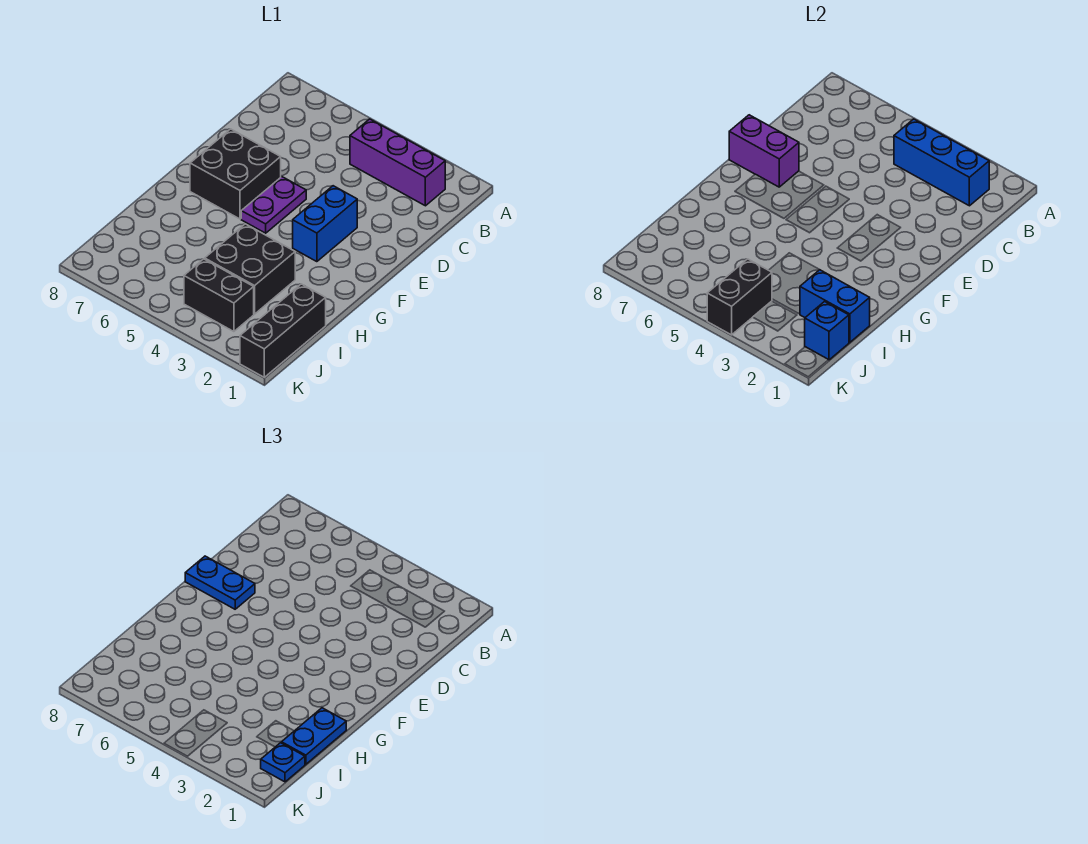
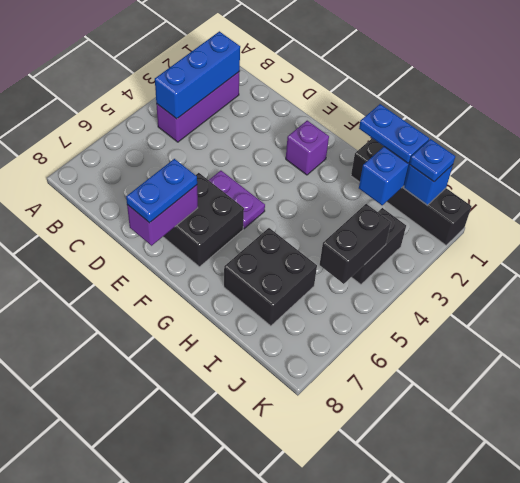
blue 1x2 brick [293,186,357,262] -> none
none -> purple 1x1 brick [286,121,329,175]
black 2x2 brick [205,224,295,314] -> black 2x2 brick moved to [224,228,317,326]
black 1x3 brick [240,284,326,377] -> black 1x4 brick [351,138,471,245]
black 1x2 brick [707,259,772,335] -> black 1x2 brick turned to [320,204,391,284]

